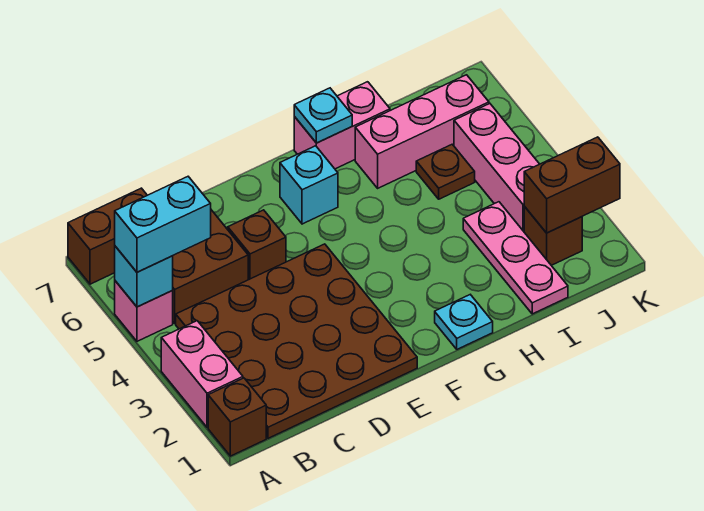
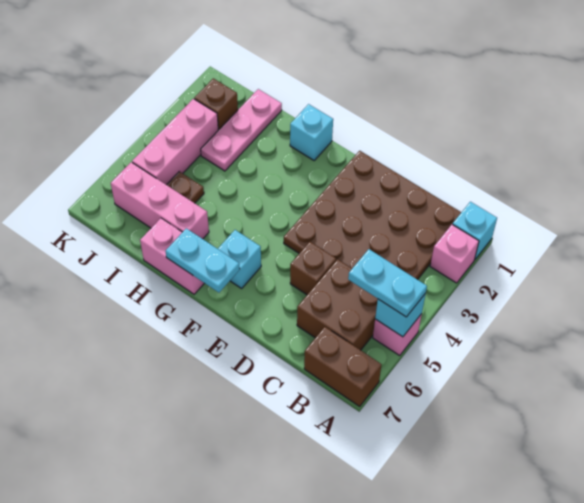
brown 1x1 brick [208,378,266,456] -> cyan 1x1 brick [453,202,497,260]
pink 1x2 brick [161,321,243,427] -> pink 1x1 brick [430,224,479,283]
cyan 1x2 brick [115,177,211,272] -> cyan 1x2 plate [348,249,427,317]
cyan 1x1 plate [435,295,493,349] -> cyan 1x1 brick [290,104,333,160]
cyan 1x1 plate [294,88,352,143] -> cyan 1x2 plate [165,228,240,293]
brown 1x2 brick [524,137,620,233] -> none

